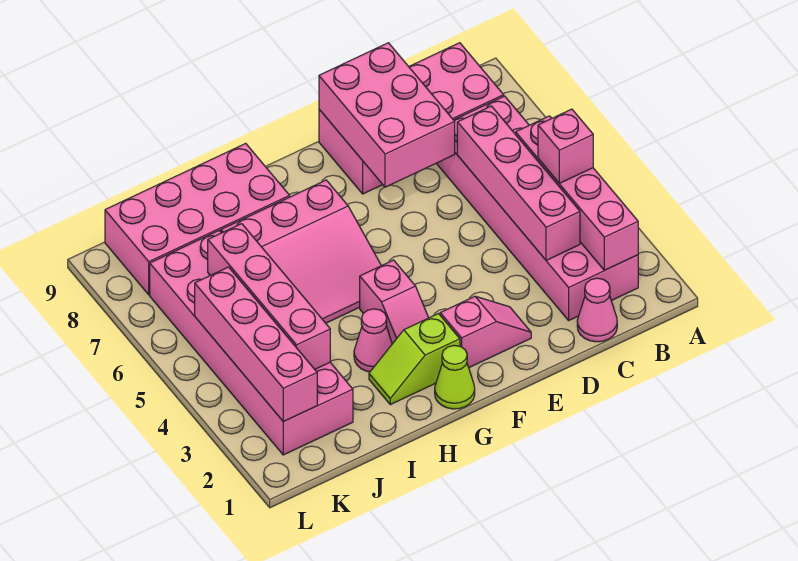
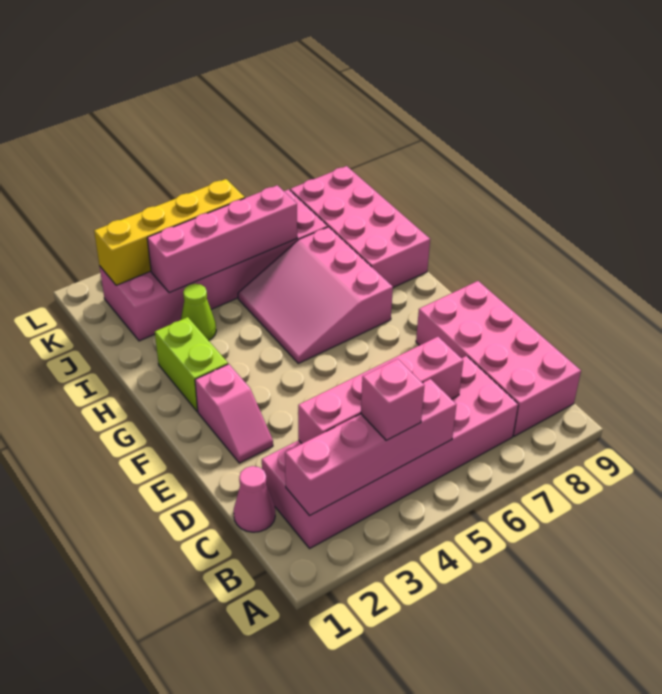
pink 2x3 brick [319,43,455,187] -> none
lime 1x1 cone [435,345,475,409] -> lime 1x1 cone moved to [181,284,216,341]
lime 1x2 slope [369,314,460,405] -> lime 1x2 brick [155,317,228,411]
pink 1x2 slope [360,260,429,344] -> none
pink 1x1 cone [354,309,392,372] -> none
pink 1x4 brick [195,267,317,422] -> yellow 1x4 brick [94,179,245,285]

